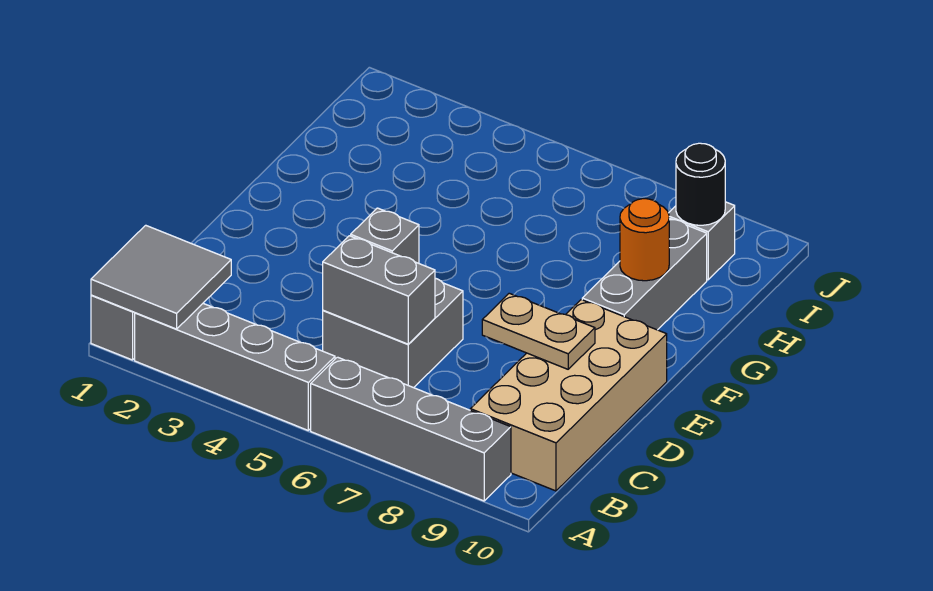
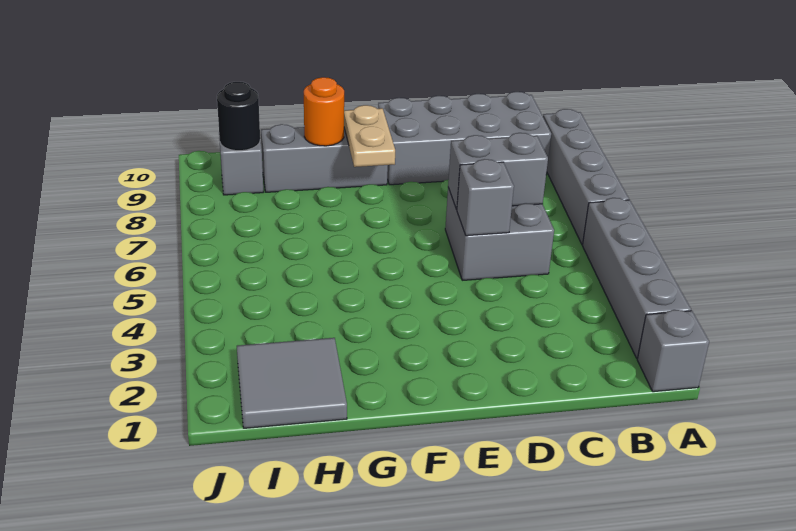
grey 2x2 tile [91,225,231,329] -> grey 2x2 tile moved to [237,338,347,428]
tan 2x4 brick [470,300,667,491] -> grey 2x4 brick [378,92,551,185]
grey 1x2 brick [323,236,435,344] -> grey 1x2 brick turned to [448,133,548,210]
tan 1x2 plate [482,293,595,369] -> tan 1x2 plate moved to [344,105,395,167]

